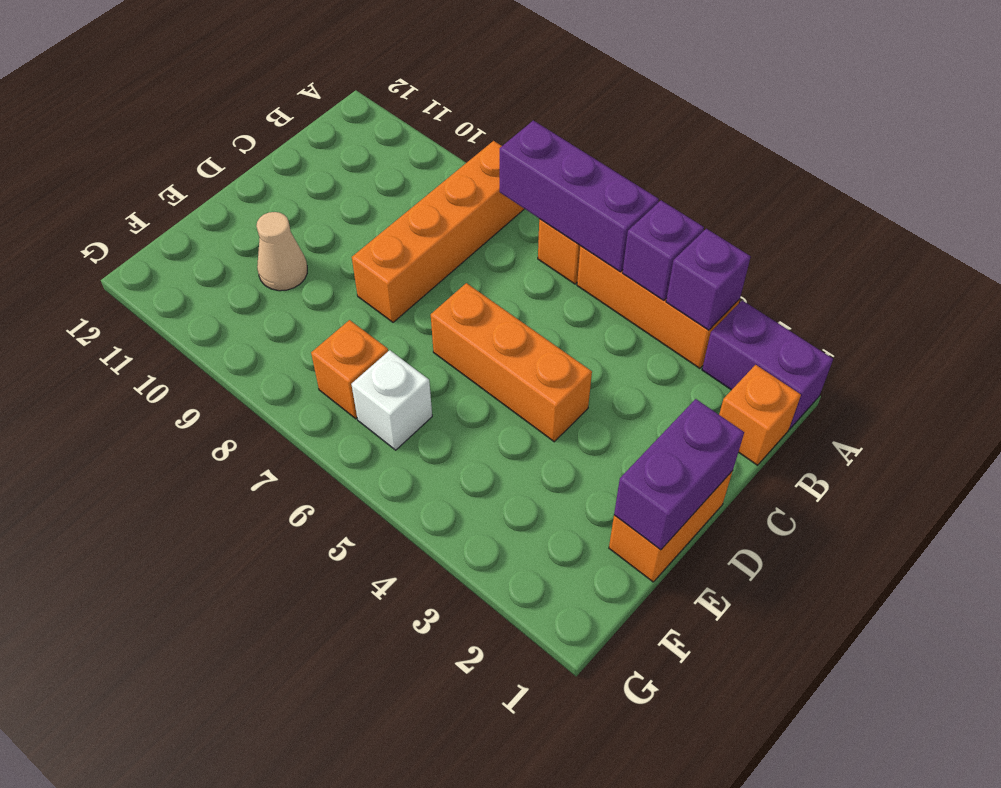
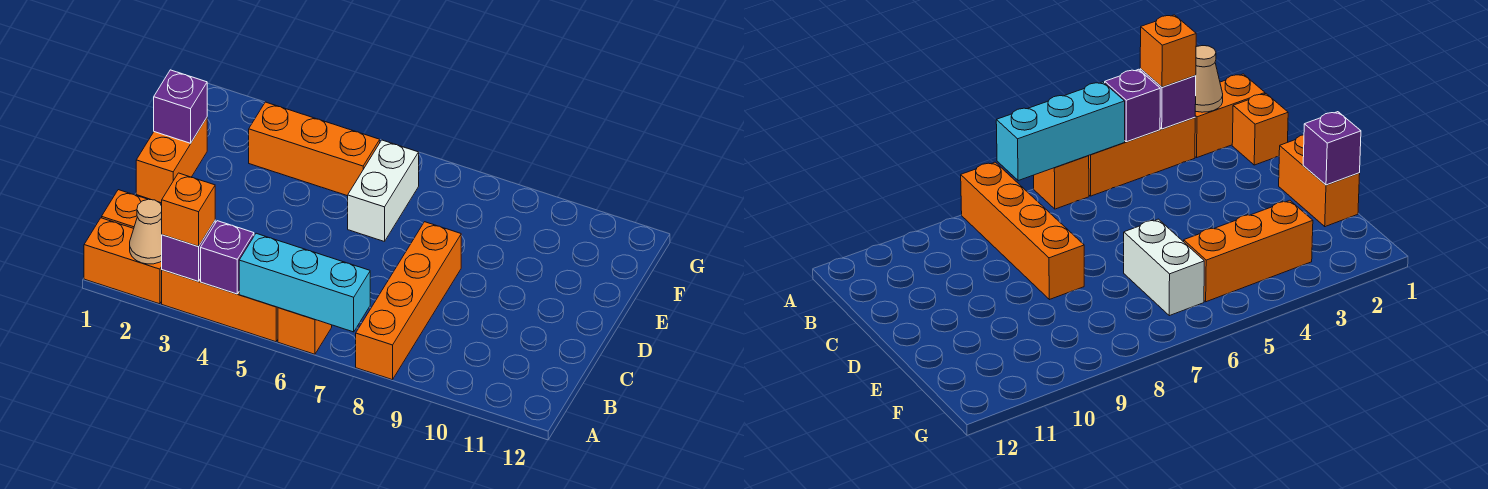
purple 1x2 brick [702,300,833,429] -> orange 1x2 brick [84,218,162,304]
purple 1x3 brick [500,120,659,272] -> cyan 1x3 brick [239,233,370,332]
purple 1x2 brick [614,399,744,550] -> purple 1x1 brick [154,70,207,143]
orange 1x3 brick [431,283,592,442] -> orange 1x3 brick moved to [249,102,380,196]
tan 1x1 cone [256,212,307,291] -> tan 1x1 cone moved to [130,199,162,264]
white 1x1 brick [351,350,432,450] -> white 1x2 brick [348,140,419,242]
orange 1x1 brick [311,320,388,419] -> orange 1x1 brick moved to [162,173,215,246]

